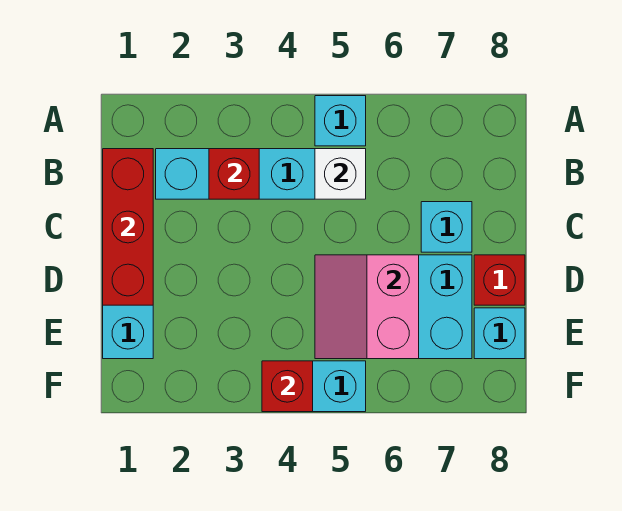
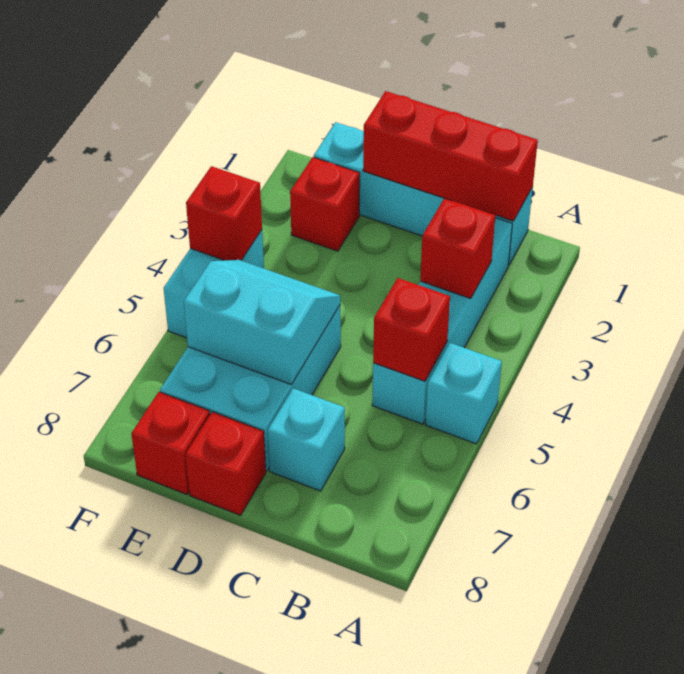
white 1x1 brick [315,149,366,199] -> red 1x1 brick [373,278,450,381]
pink 2x2 slope [315,255,419,359] -> cyan 2x2 slope [184,260,340,384]
none -> red 1x1 brick [290,157,360,251]
cyan 1x1 brick [474,308,525,359] -> red 1x1 brick [131,392,210,494]

